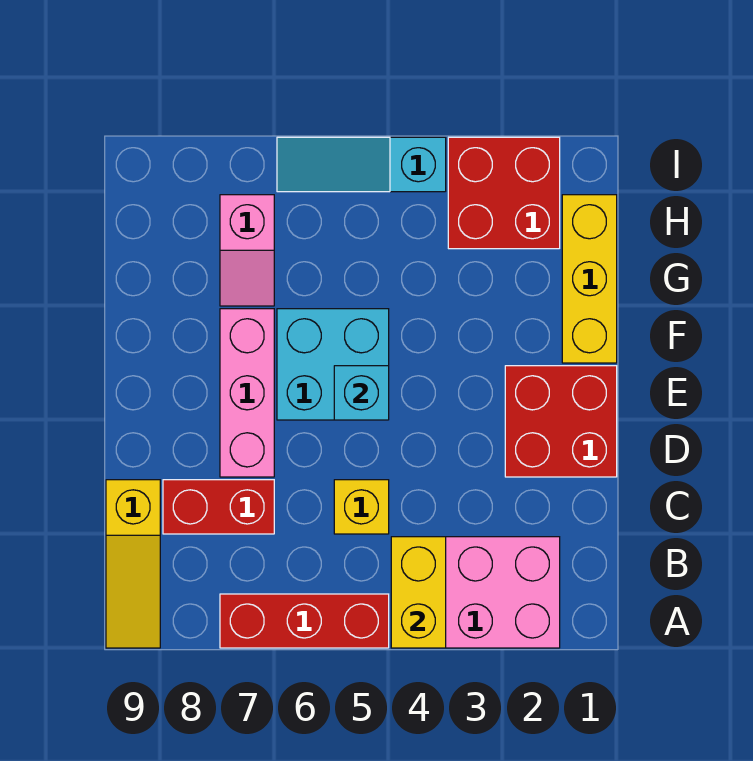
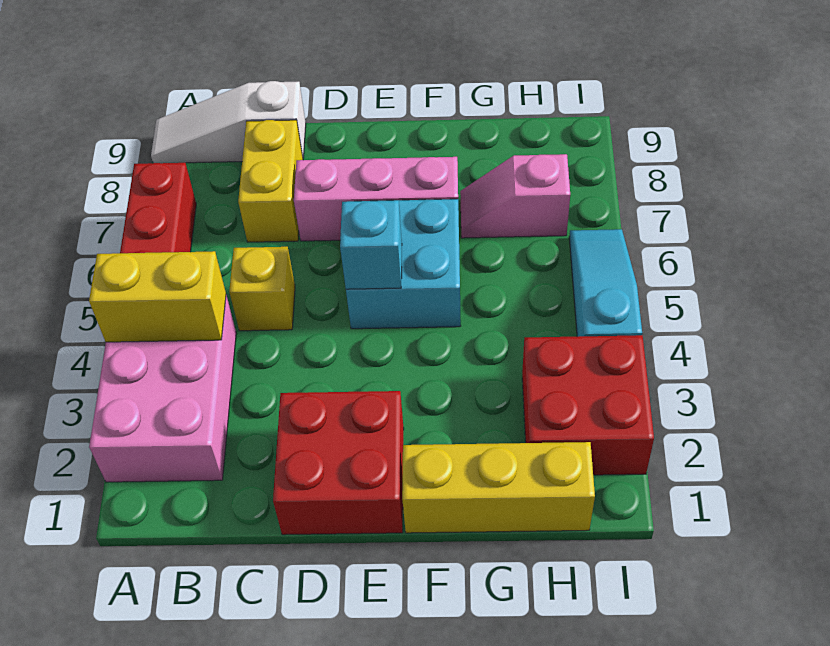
yellow 1x3 slope [106,480,160,648] -> white 1x3 slope [151,81,306,163]
red 1x2 brick [163,480,274,534] -> yellow 1x2 brick [238,120,303,242]

